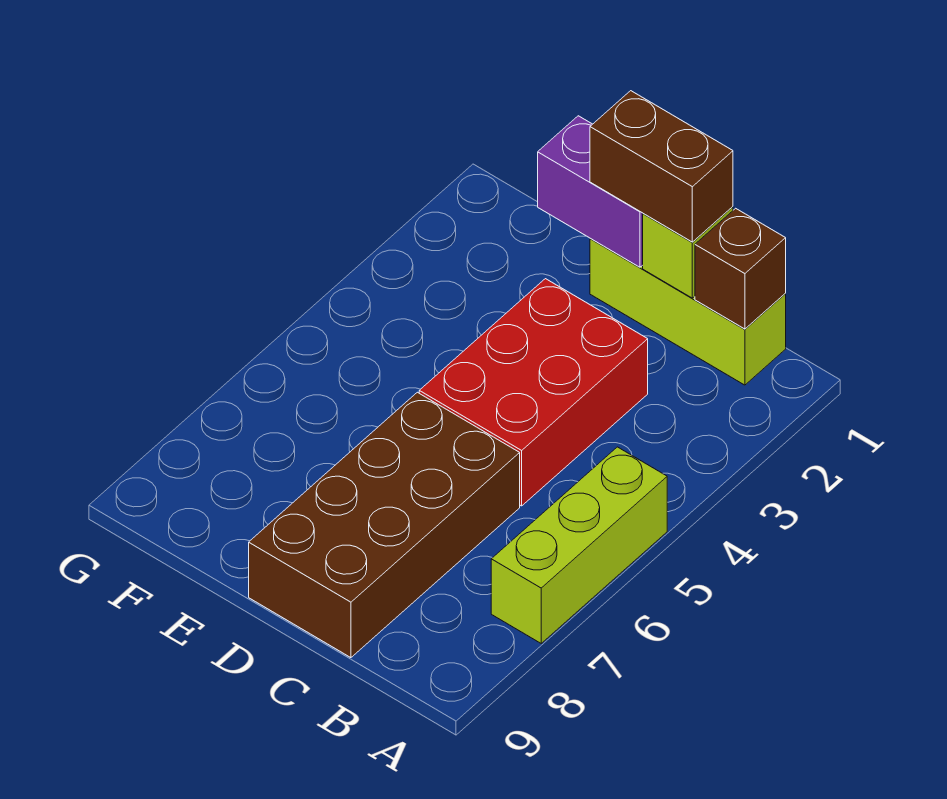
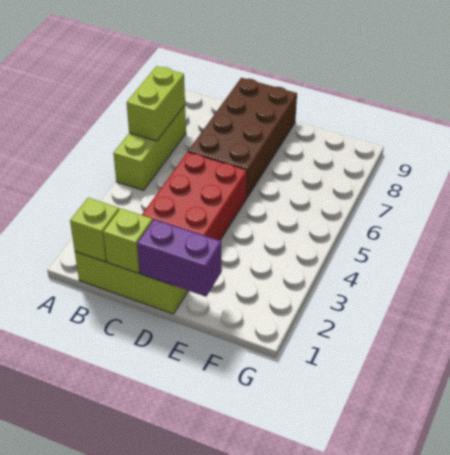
none -> lime 1x2 brick [126,66,185,141]
brown 1x1 brick [695,208,786,329] -> lime 1x1 brick [70,198,119,262]
brown 1x2 brick [590,91,733,242] -> none

